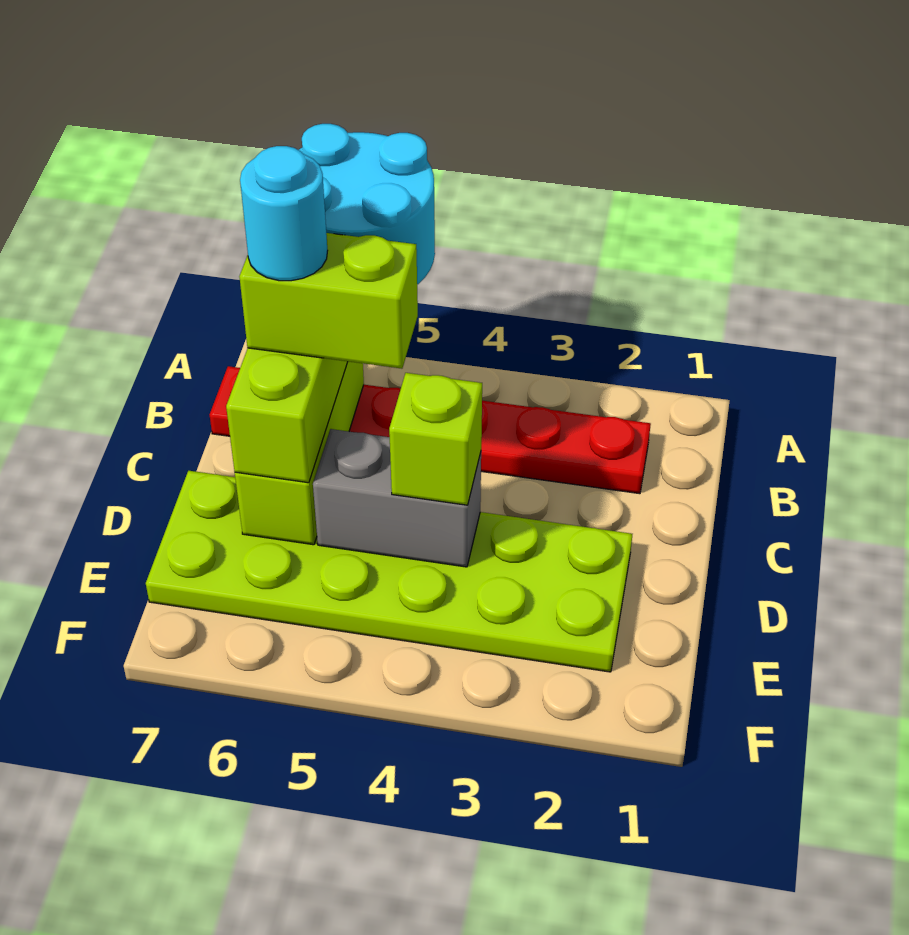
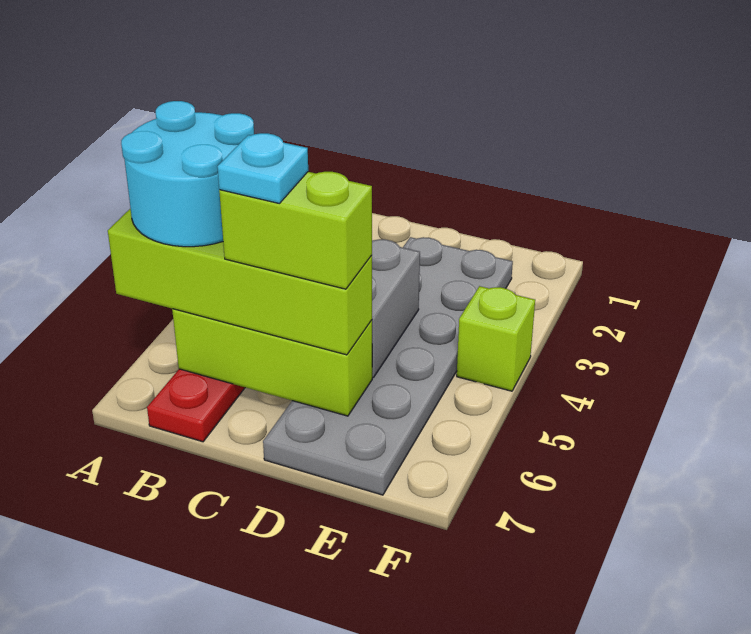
lime 1x2 brick [239,233,418,369] -> lime 1x2 brick turned to [219,172,372,289]
cyan 1x1 round brick [240,146,328,281] -> cyan 1x1 plate [217,133,308,204]
lime 2x6 plate [146,471,632,672] -> grey 2x6 plate [263,237,513,495]
lime 1x1 brick [389,373,482,505] -> lime 1x1 brick moved to [457,286,535,391]

